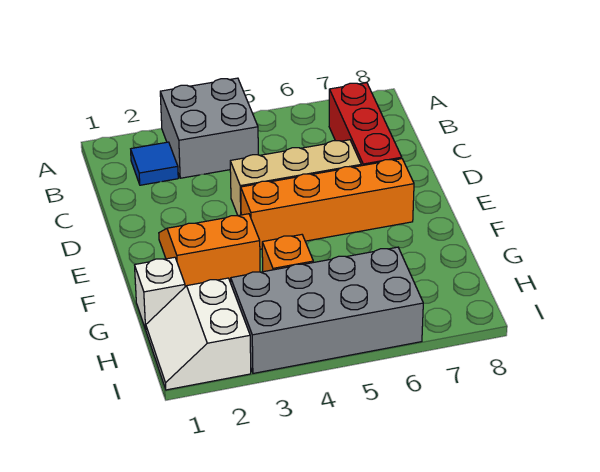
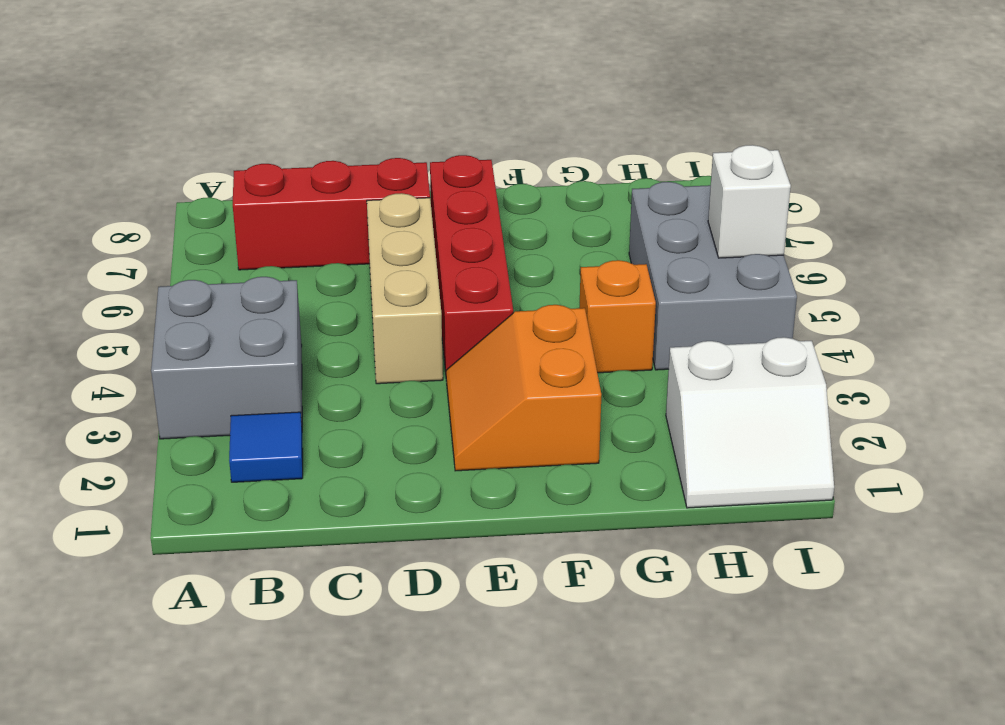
orange 1x4 brick [241,159,414,249] -> red 1x4 brick [430,155,513,372]
white 1x1 brick [135,257,185,330] -> white 1x1 brick moved to [708,145,791,258]
grey 2x4 brick [231,247,423,373] -> grey 2x3 brick [629,182,797,370]

